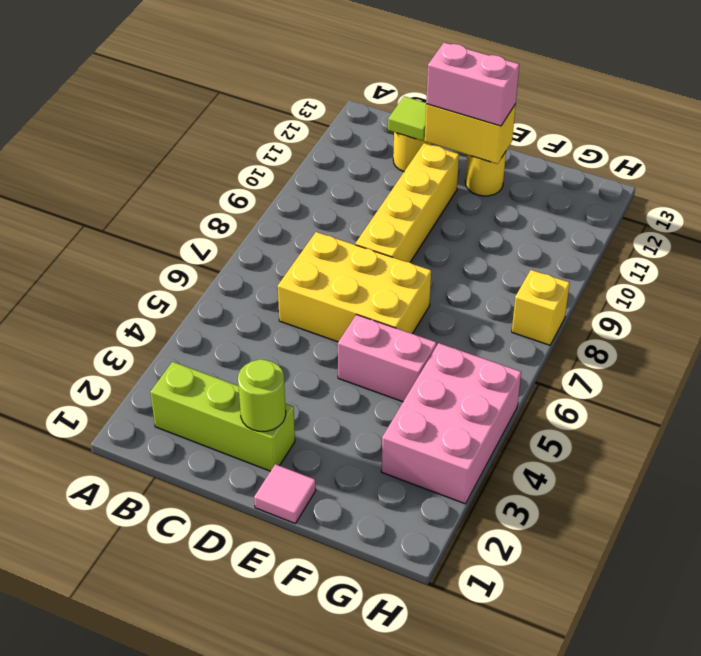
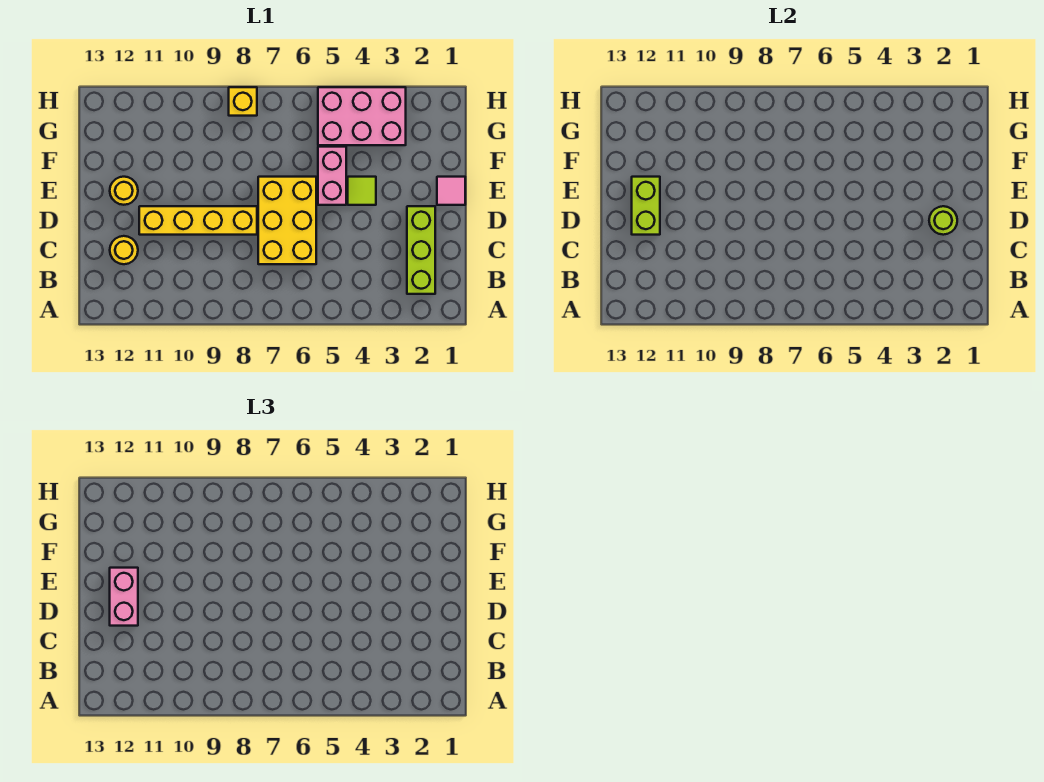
lime 1x1 tile [388,96,426,141] -> lime 1x1 tile moved to [348,177,376,205]
yellow 1x2 brick [425,104,516,164] -> lime 1x2 brick [632,177,660,235]

